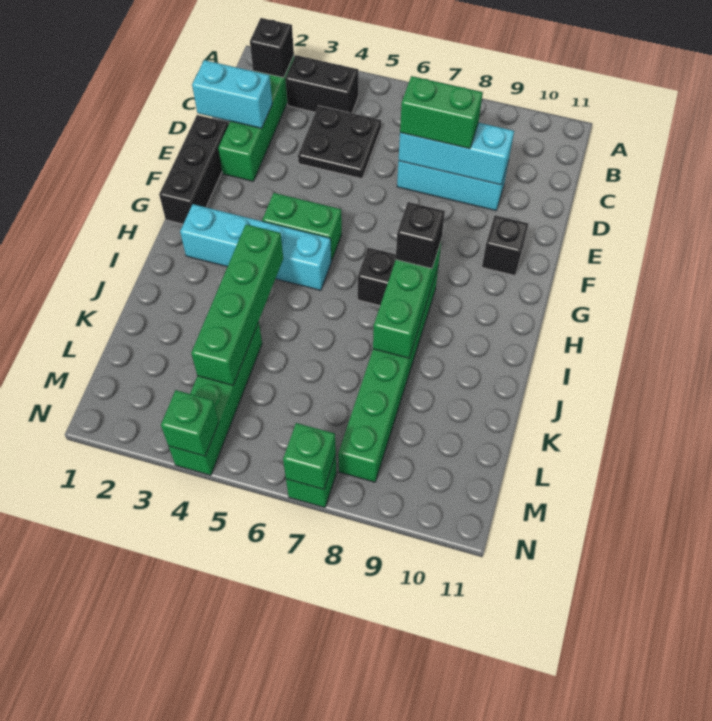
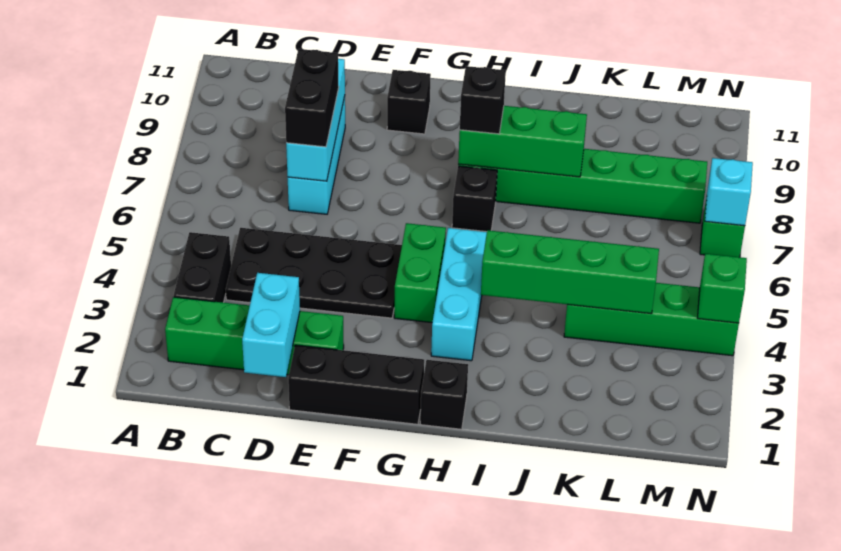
black 1x1 brick [250,18,294,78] -> black 1x1 brick moved to [420,360,468,429]
black 2x2 plate [298,106,381,179] -> black 2x4 plate [226,228,402,318]
green 1x2 brick [400,76,483,149] -> black 1x2 brick [285,49,339,147]
cyan 1x4 brick [180,204,331,290] -> cyan 1x3 brick [431,228,487,361]
green 1x1 brick [283,423,336,489] -> cyan 1x1 brick [705,158,753,226]

